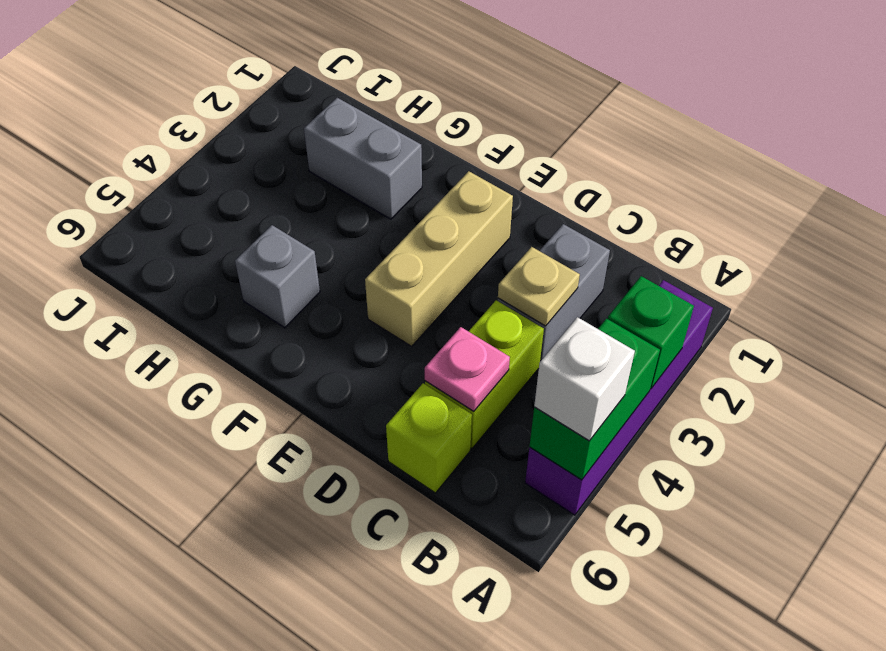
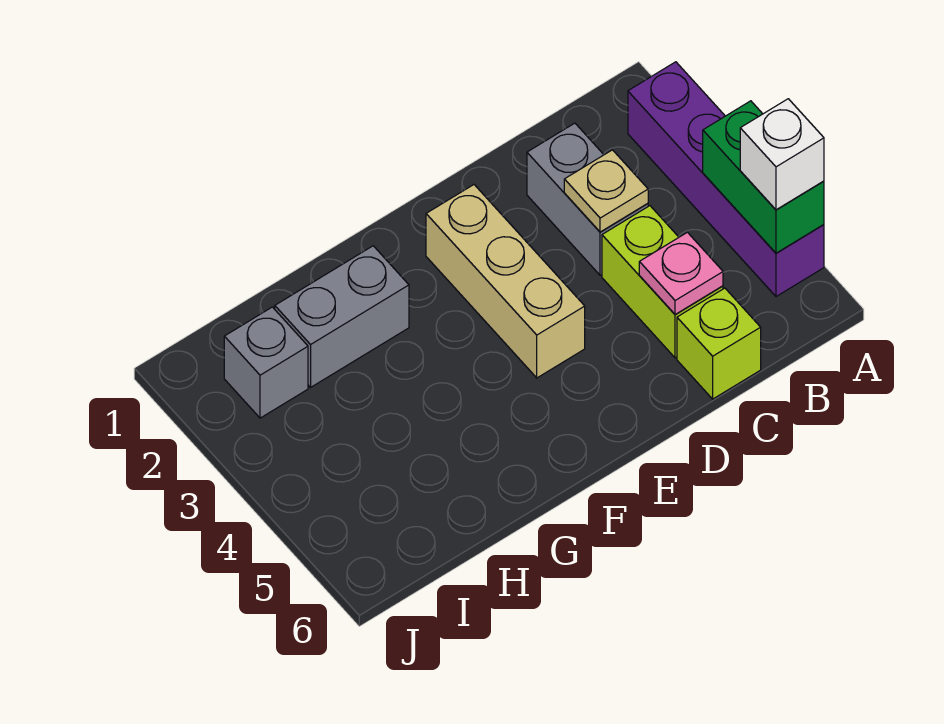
green 1x1 brick [608,276,694,389] -> none
grey 1x1 brick [235,225,320,328] -> grey 1x1 brick moved to [224,307,308,418]

